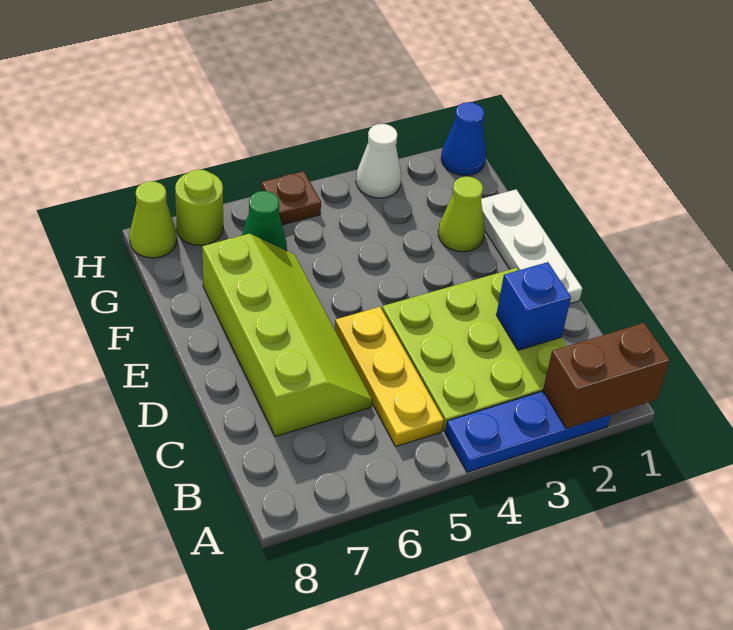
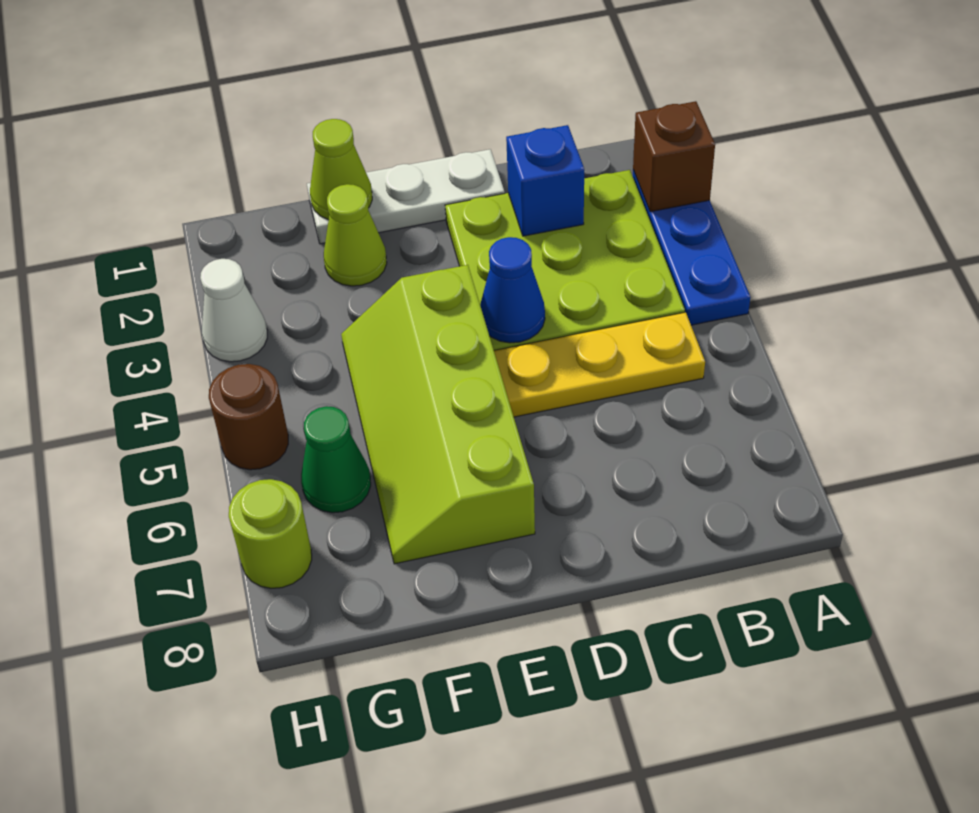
brown 1x2 brick [543,323,670,429] -> brown 1x1 brick [633,101,715,212]
lime 2x4 slope [202,234,372,437] -> lime 2x4 slope turned to [341,265,535,564]
blue 1x1 cone [441,102,486,176] -> blue 1x1 cone moved to [480,237,545,343]
brown 1x1 plate [261,171,321,225] -> brown 1x1 round brick [209,364,288,470]
lime 1x1 cone [129,181,177,258] -> lime 1x1 cone moved to [310,119,372,220]

